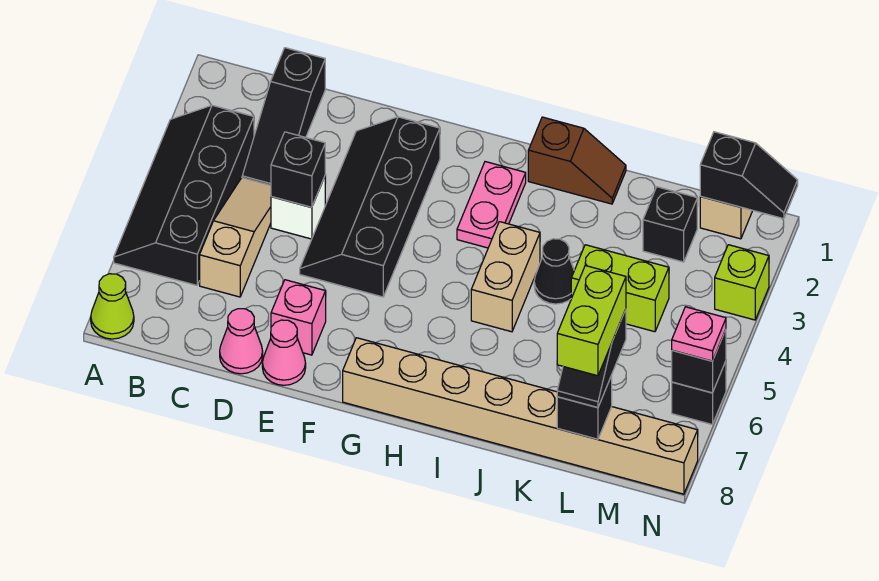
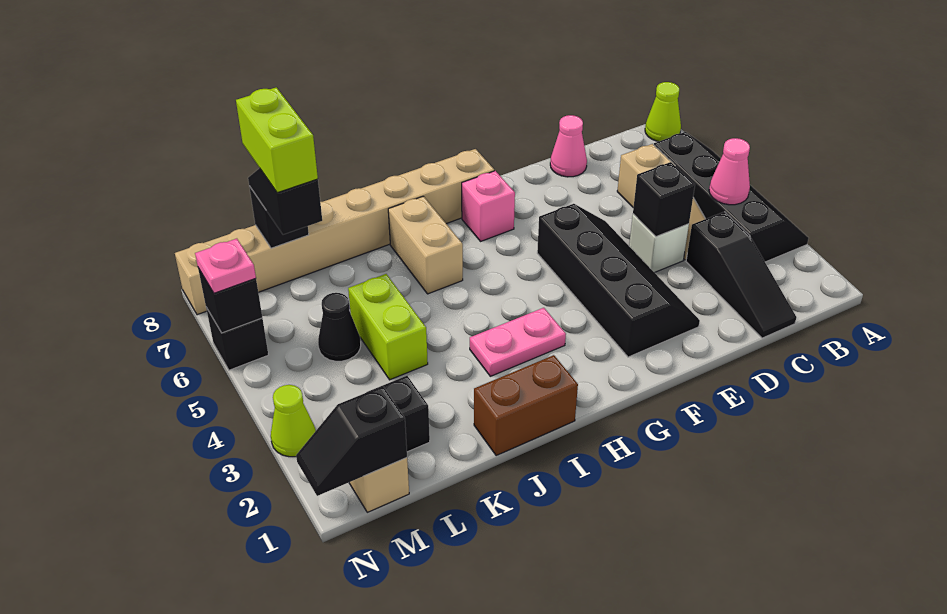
black 1x3 slope [242,48,325,185] -> black 1x3 slope turned to [686,212,796,338]
pink 1x1 brick [271,280,326,355] -> pink 1x1 brick moved to [462,171,515,241]
pink 1x1 cone [262,320,306,385] -> pink 1x1 cone moved to [709,138,750,205]
pink 1x2 plate [457,162,526,248] -> pink 1x2 plate turned to [470,308,566,376]
brown 1x2 slope [528,117,626,204] -> brown 1x2 brick [474,355,578,456]
tan 1x2 brick [471,222,540,332] -> tan 1x2 brick moved to [388,196,463,294]
black 1x1 cone [534,239,574,304] -> black 1x1 cone moved to [318,293,361,361]
lime 1x2 brick [571,245,669,332] -> lime 1x2 brick turned to [348,274,428,380]
lime 1x1 brick [715,245,769,320] -> lime 1x1 cone [271,385,316,457]

